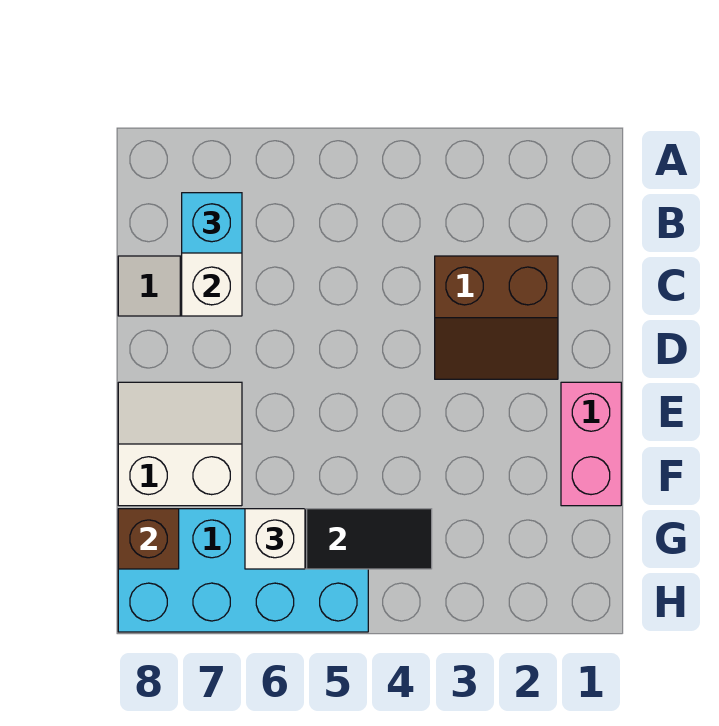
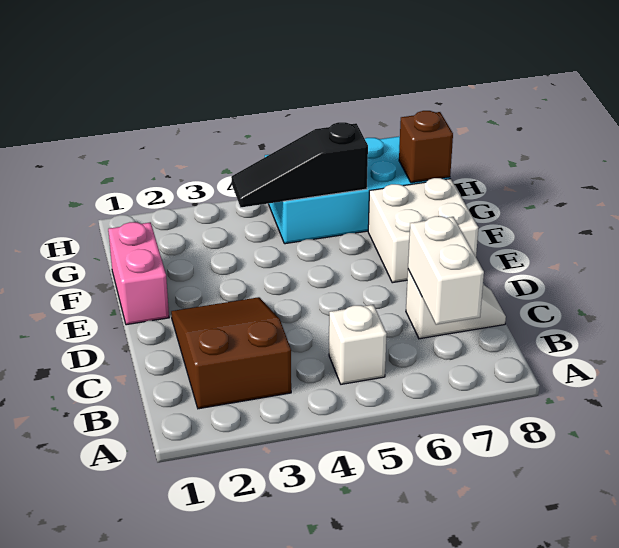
cyan 1x1 brick [182,193,242,253] -> none
brown 2x2 slope [435,256,558,379] -> brown 2x3 slope [171,297,291,409]
white 2x2 slope [118,382,242,506] -> white 2x2 brick [368,178,479,283]
white 1x1 brick [245,509,305,569] -> white 1x1 brick moved to [329,305,387,384]

